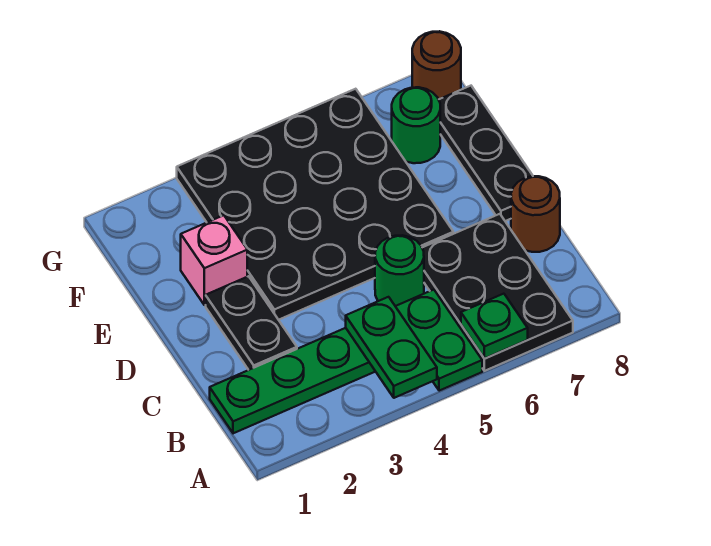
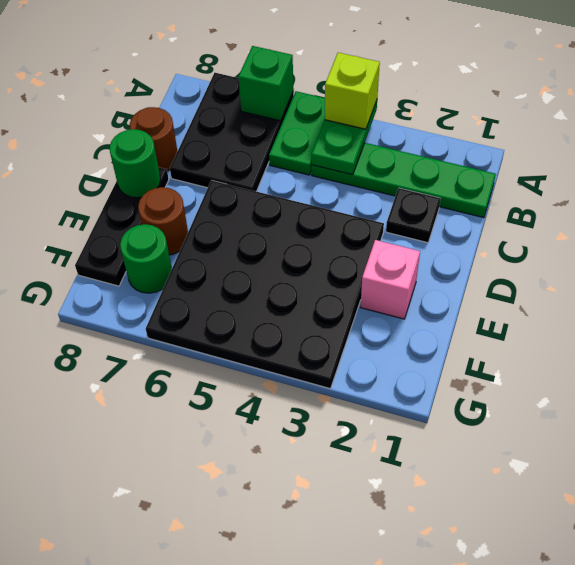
none -> lime 1x1 brick [325,53,380,129]
green 1x1 plate [461,294,528,359] -> green 1x1 brick [238,46,294,121]
black 1x2 plate [206,276,297,370] -> black 1x1 plate [386,188,441,243]
green 1x1 round brick [375,235,424,306] -> green 1x1 round brick moved to [110,129,160,198]
brown 1x1 round brick [412,31,461,99] -> brown 1x1 round brick moved to [138,187,188,255]

